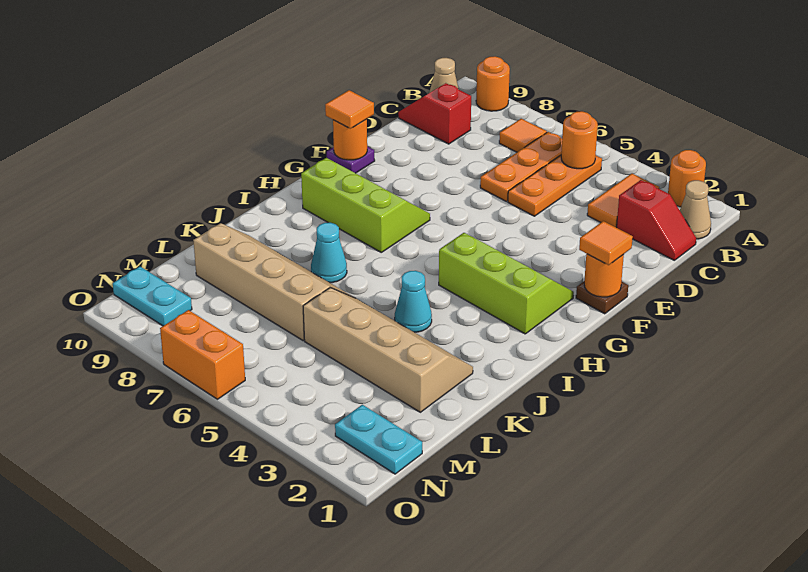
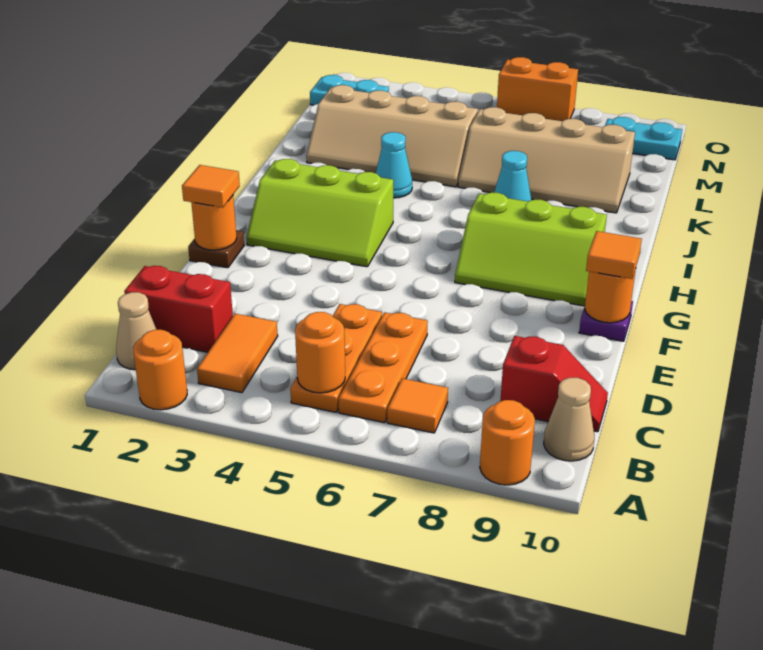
red 1x2 slope [617,180,696,260] -> red 1x2 brick [124,266,233,352]

